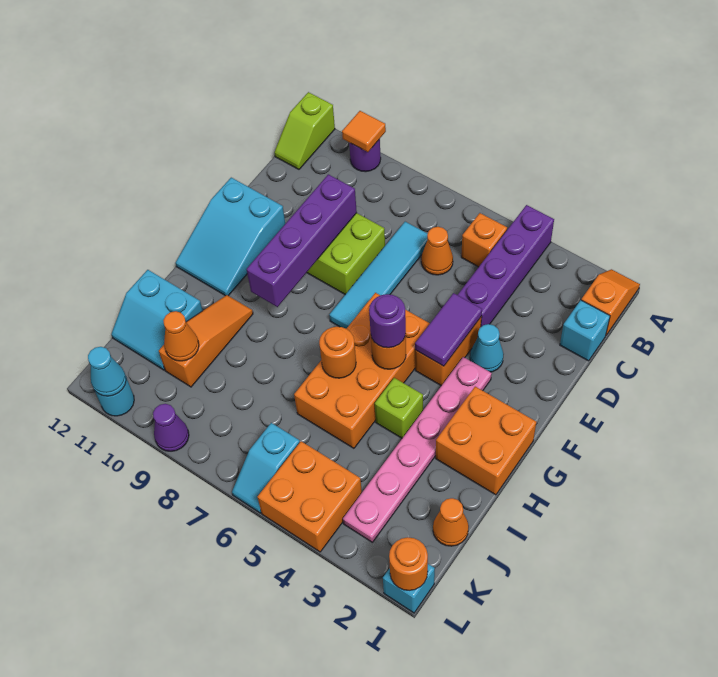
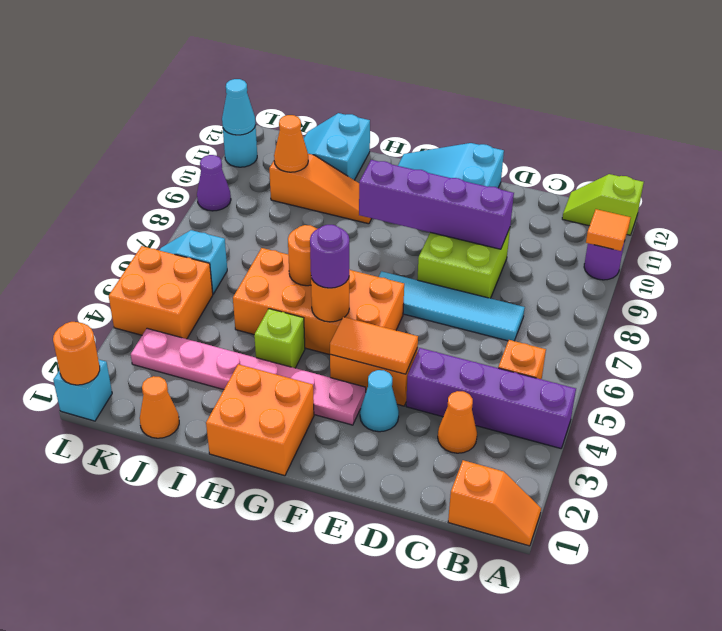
cyan 1x1 brick [560,300,610,361] -> none
orange 1x1 cone [421,227,453,275] -> orange 1x1 cone moved to [438,391,477,453]
purple 1x2 tile [415,293,482,366] -> orange 1x2 tile [330,317,418,374]

